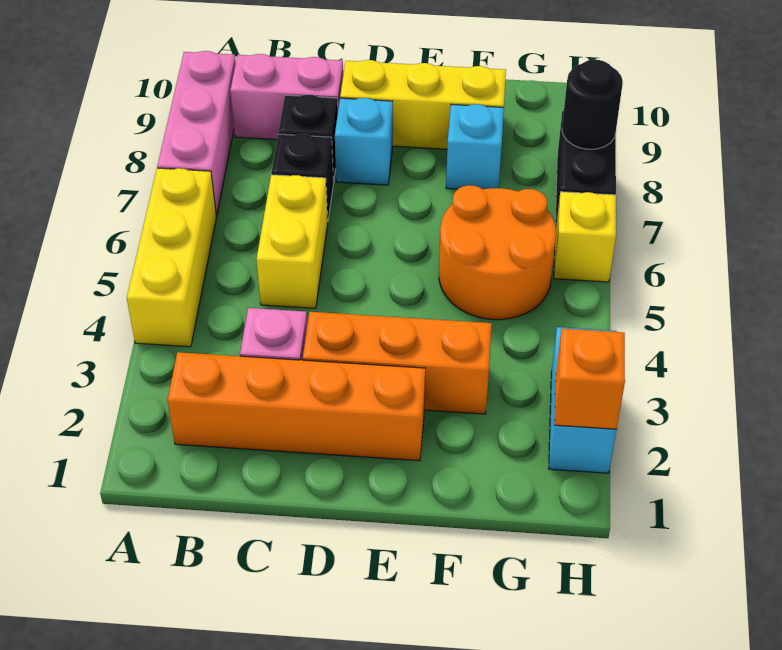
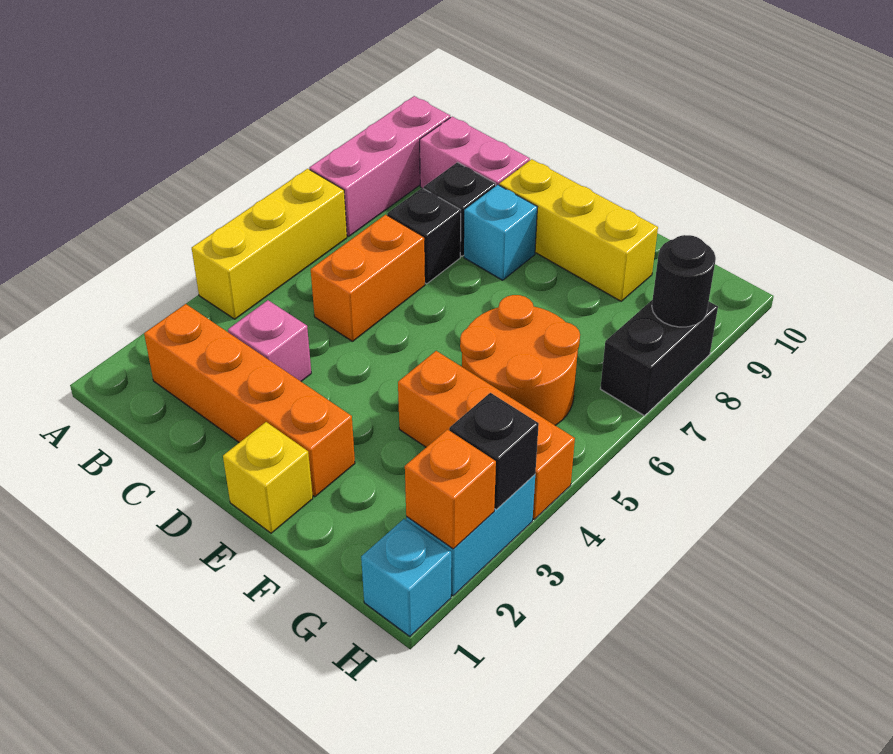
yellow 1x2 brick [256,175,328,308] -> orange 1x2 brick [311,215,425,341]
orange 1x3 brick [303,312,492,414] -> orange 1x3 brick moved to [398,351,575,519]
cyan 1x1 brick [446,104,504,189] -> cyan 1x1 brick moved to [361,519,451,637]
none -> black 1x1 brick [449,393,539,510]
yellow 1x1 brick [554,192,616,282] -> yellow 1x1 brick moved to [223,422,313,533]

